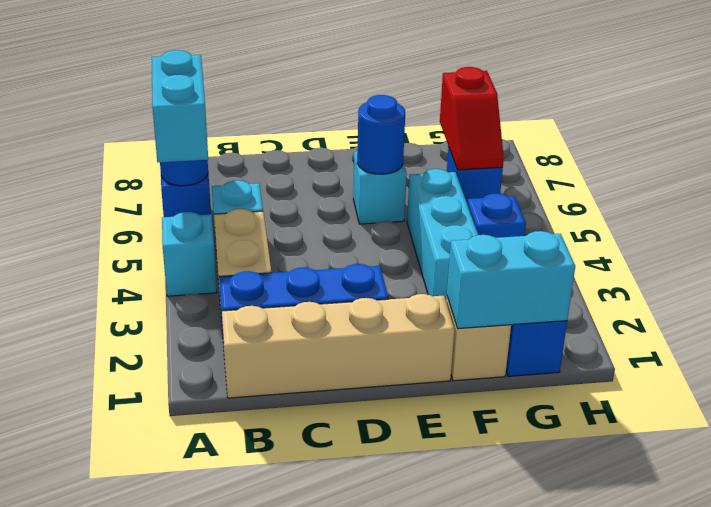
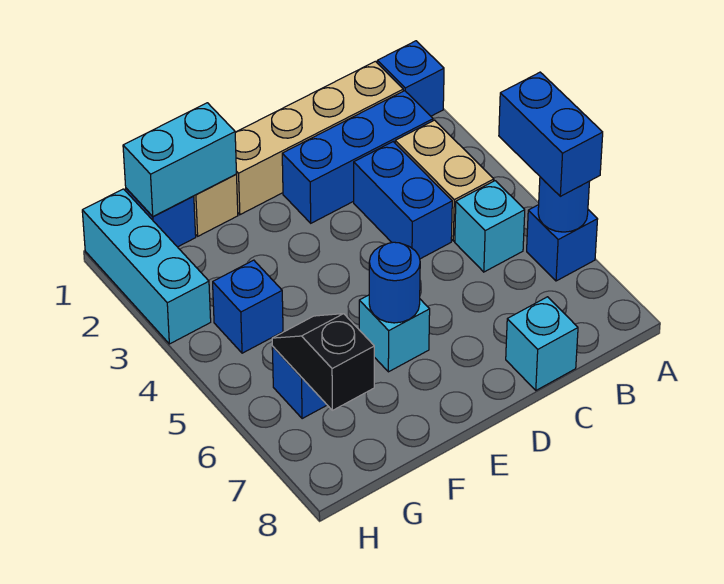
none -> blue 1x1 brick [377,41,444,116]
cyan 1x1 brick [162,212,217,296] -> cyan 1x1 brick moved to [506,297,578,390]
cyan 1x2 brick [152,50,208,163] -> blue 1x2 brick [499,72,603,196]
none -> blue 1x2 brick [354,142,452,259]
cyan 1x3 brick [407,169,478,300] -> cyan 1x3 brick moved to [82,189,211,344]
red 1x2 slope [440,67,504,170] -> black 1x2 slope [272,314,374,410]

